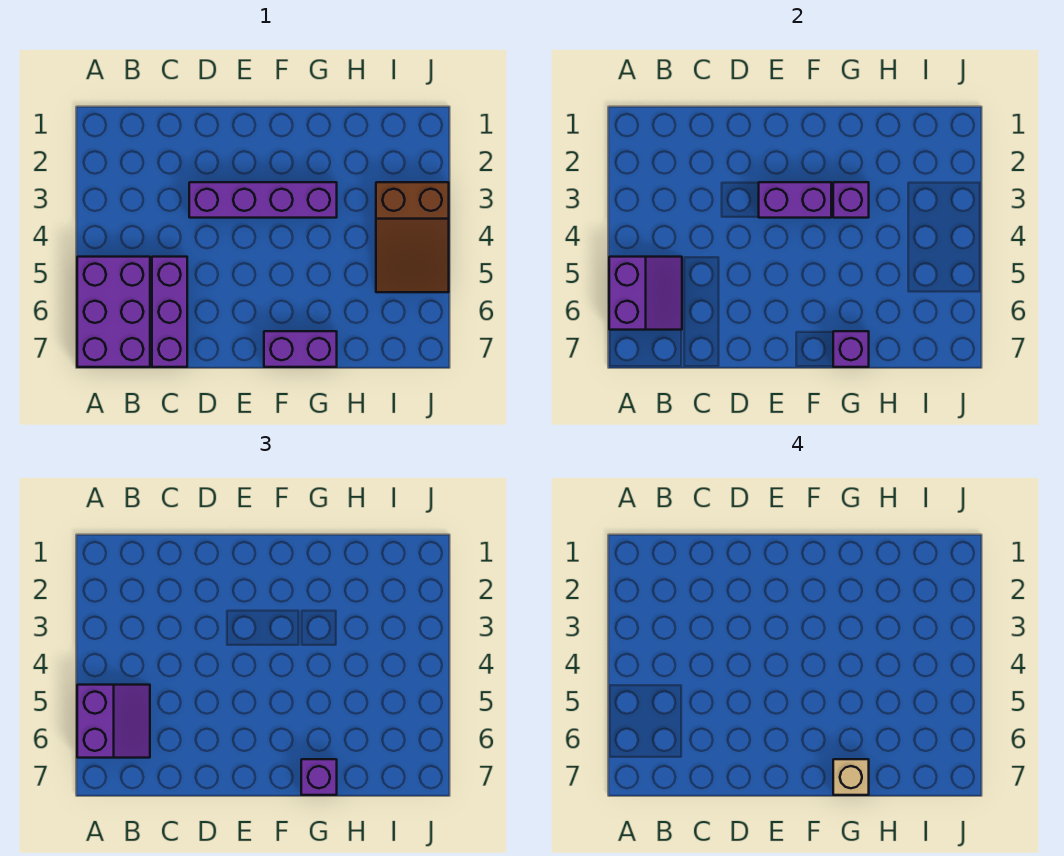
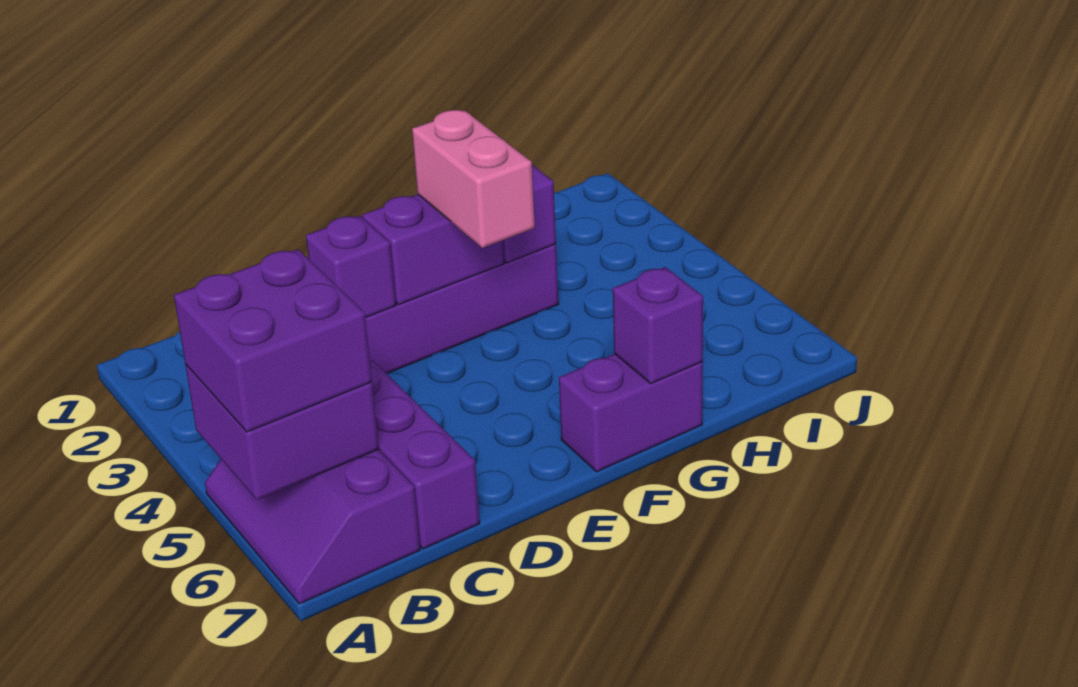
purple 2x3 brick [77,257,150,367] -> purple 2x3 slope [205,449,420,604]
purple 2x2 slope [609,257,682,330] -> purple 2x2 brick [185,365,379,500]
purple 2x2 slope [77,685,150,758] -> purple 2x2 brick [174,249,372,432]
none -> pink 1x2 brick [412,110,535,248]
purple 1x1 brick [301,759,337,795] -> purple 1x1 brick moved to [306,215,396,318]
tan 1x1 brick [833,759,869,795] -> none
brown 2x3 slope [376,182,449,292] -> none

